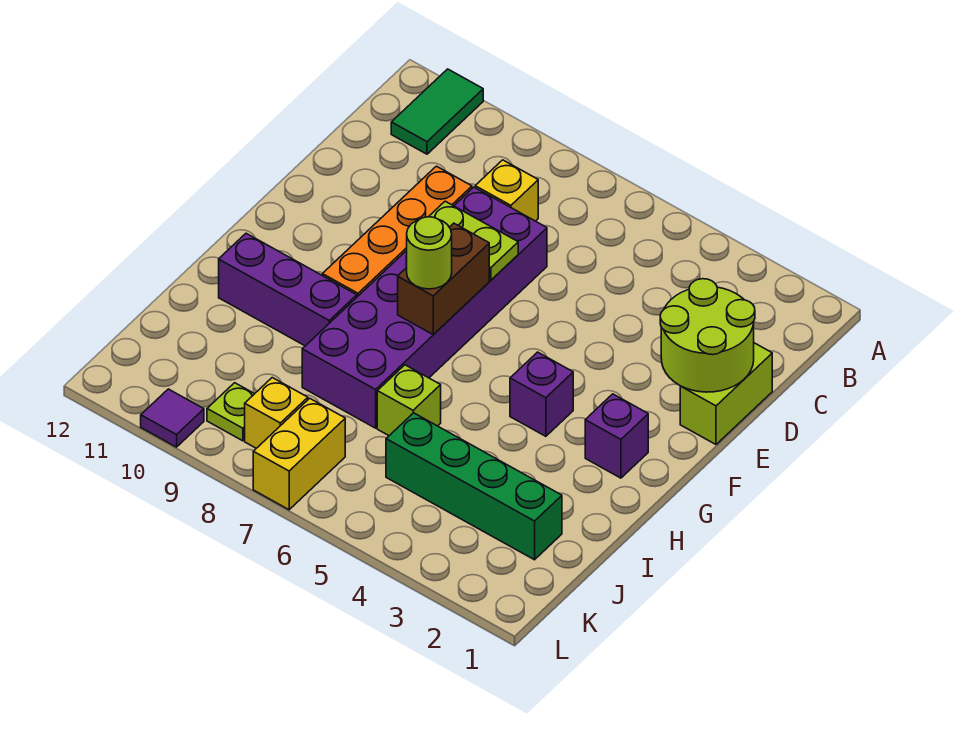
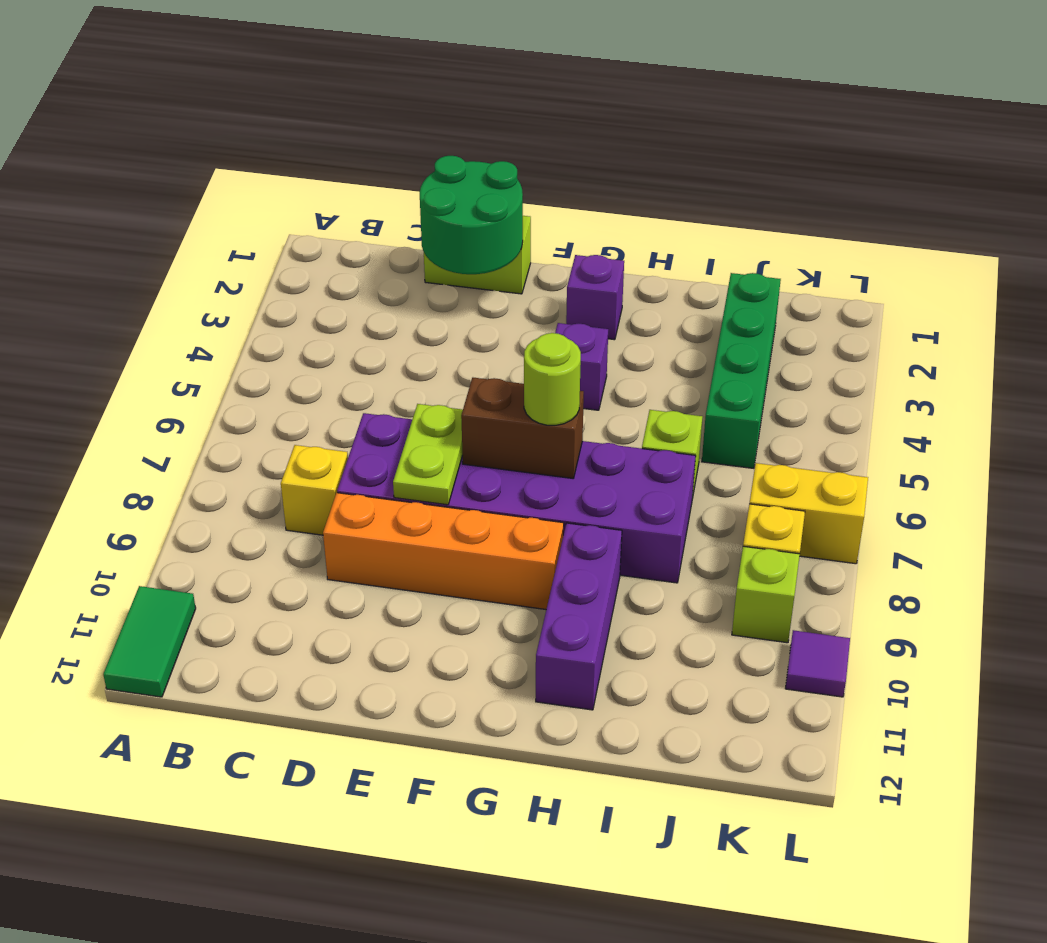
green 1x2 tile [391,69,483,154] -> green 1x2 tile turned to [103,586,196,697]
lime 2x2 round brick [660,279,755,392] -> green 2x2 round brick [420,156,523,274]
lime 1x1 plate [207,383,254,441] -> lime 1x1 brick [732,546,800,643]

